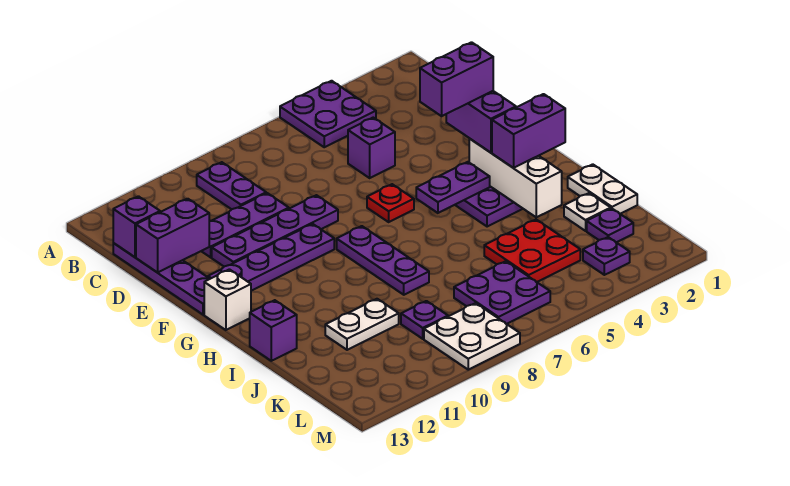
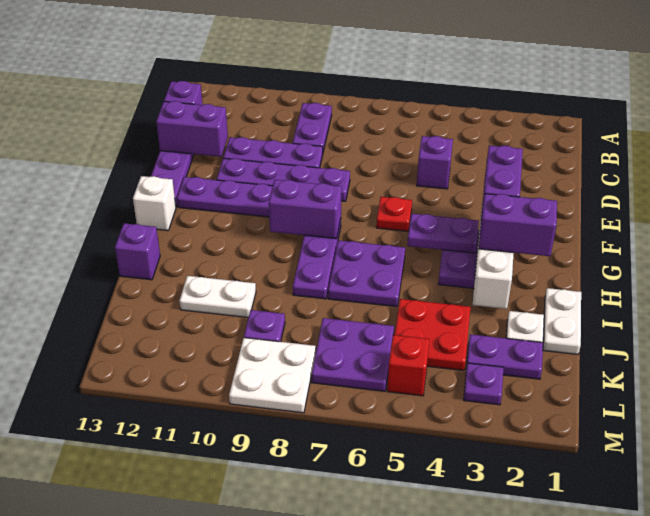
purple 2x2 plate [280,81,376,147] -> purple 2x2 plate moved to [328,240,405,307]
purple 1x2 brick [420,42,493,116] -> purple 1x2 brick moved to [269,180,342,239]
purple 1x1 plate [587,208,633,242] -> purple 1x2 plate [466,334,543,379]
none -> red 1x1 brick [387,335,429,396]

